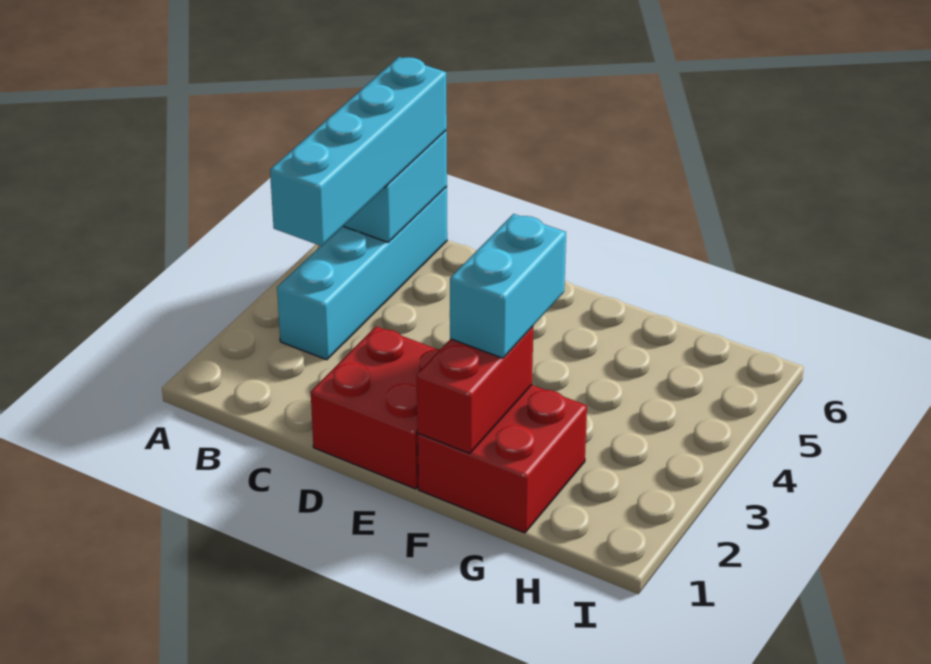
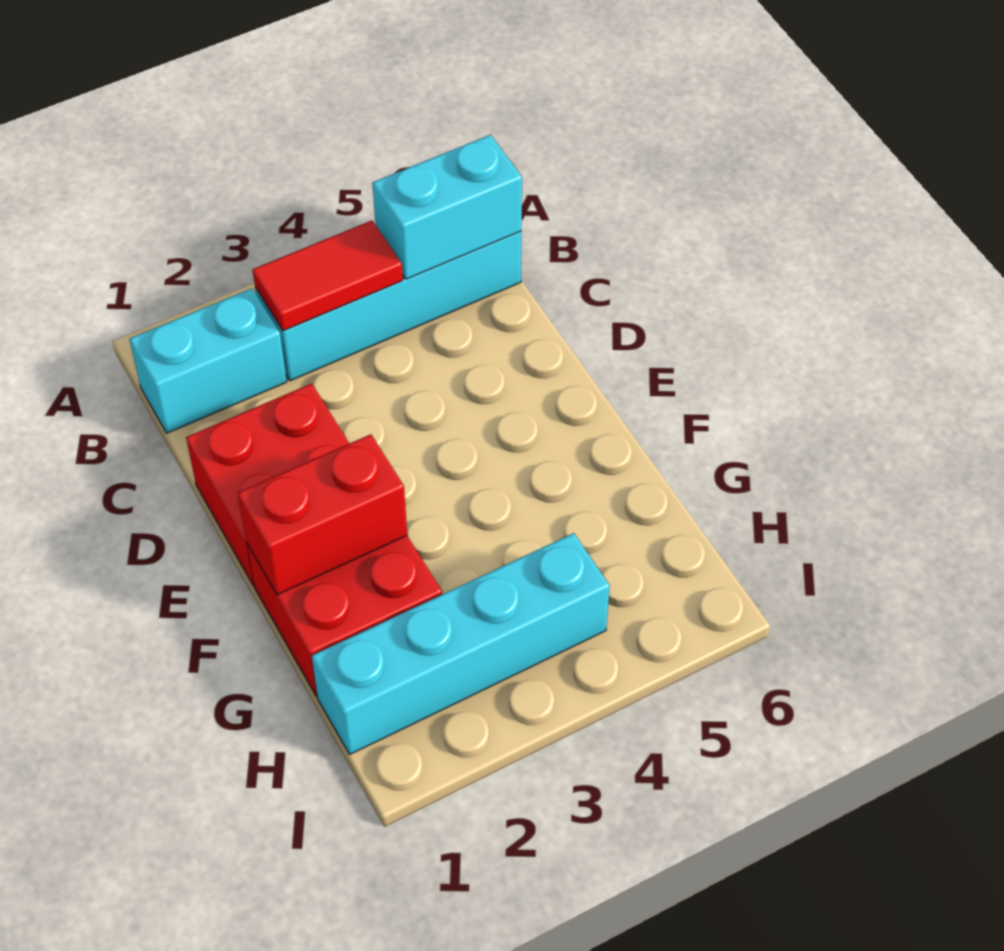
none -> red 1x2 tile [253,221,403,331]
cyan 1x4 brick [270,57,447,246] -> cyan 1x4 brick moved to [312,533,610,755]
cyan 1x2 brick [450,214,566,358] -> cyan 1x2 brick moved to [130,288,287,433]

